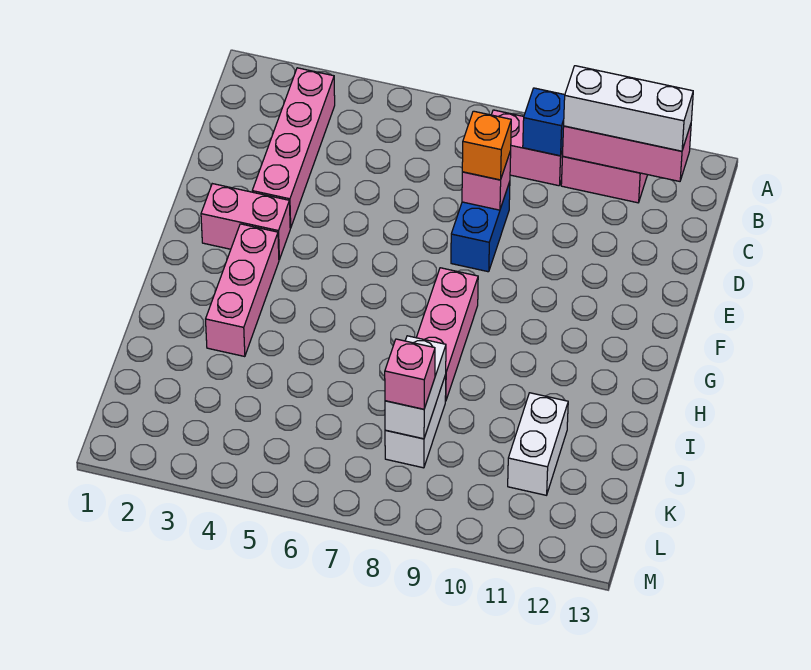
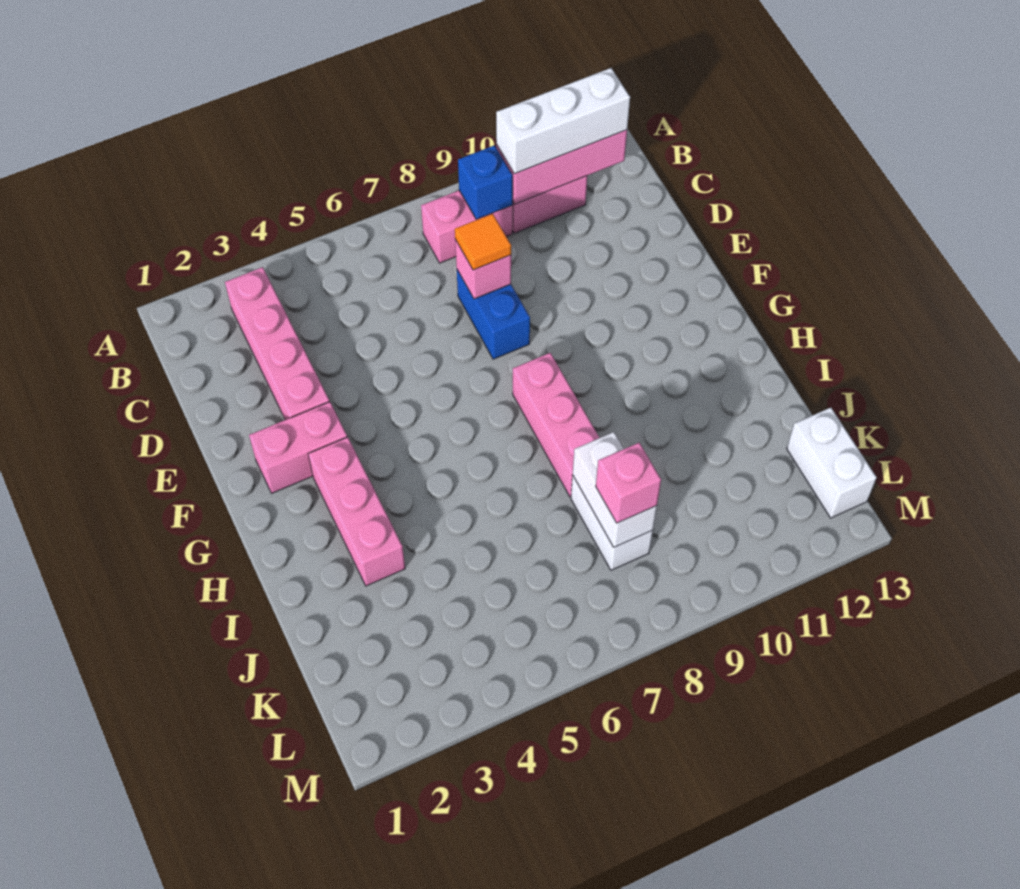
orange 1x1 brick [462,111,511,180] -> orange 1x1 tile [455,214,511,270]
white 1x2 brick [508,393,568,495] -> white 1x2 brick moved to [787,408,877,518]

